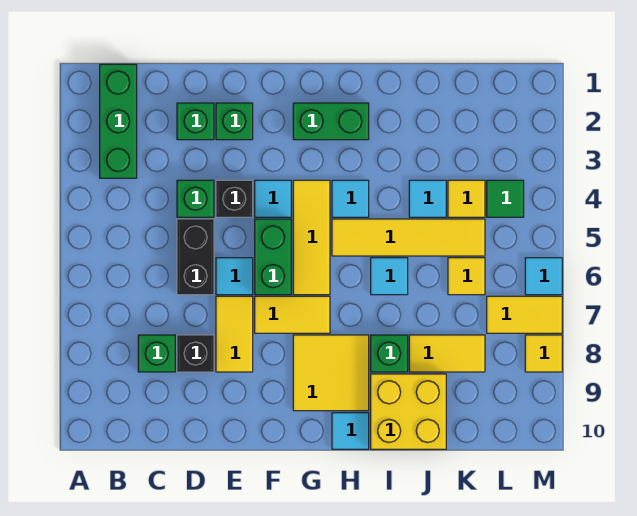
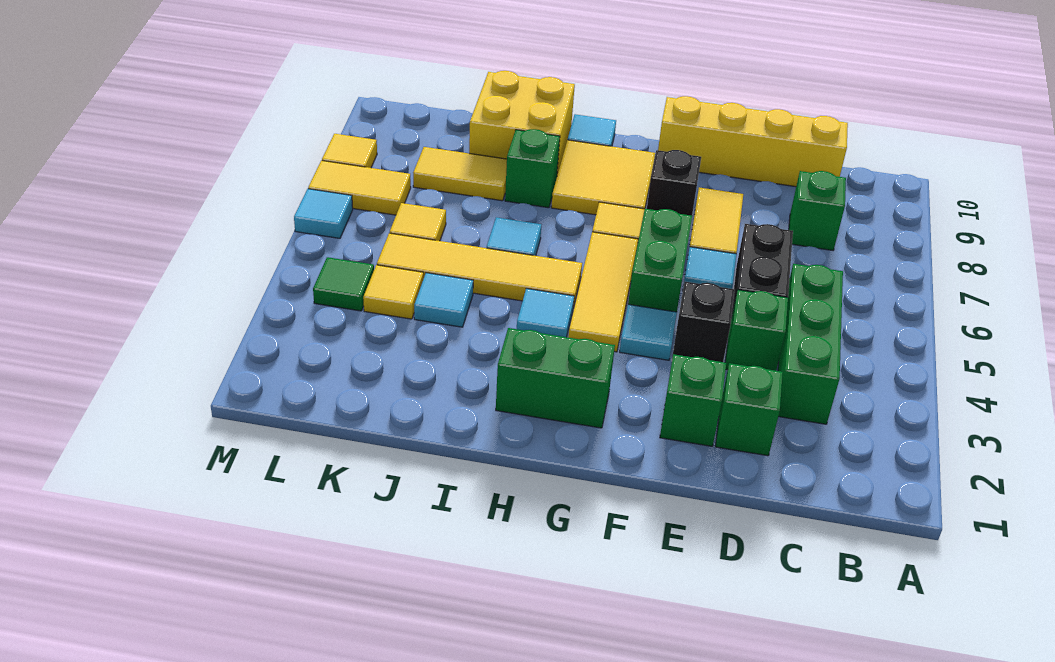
green 1x3 brick [100,64,137,178] -> green 1x3 brick moved to [778,264,843,424]
none -> yellow 1x4 brick [658,96,848,187]
black 1x1 brick [177,335,214,372] -> black 1x1 brick moved to [647,150,701,216]

